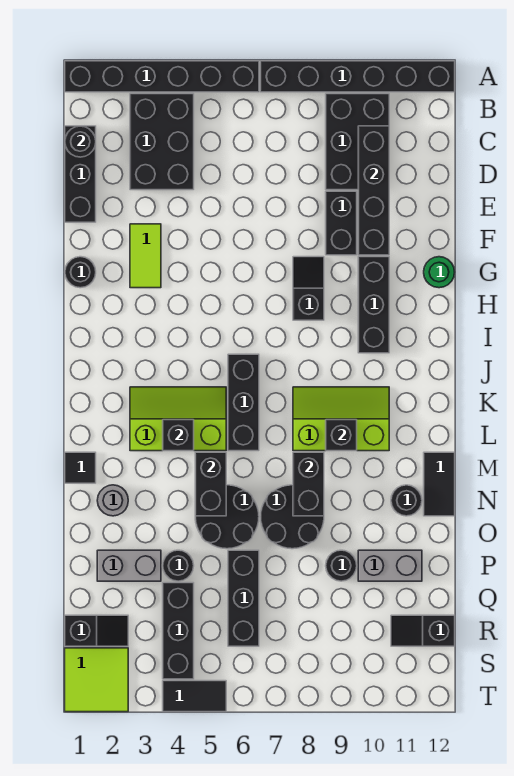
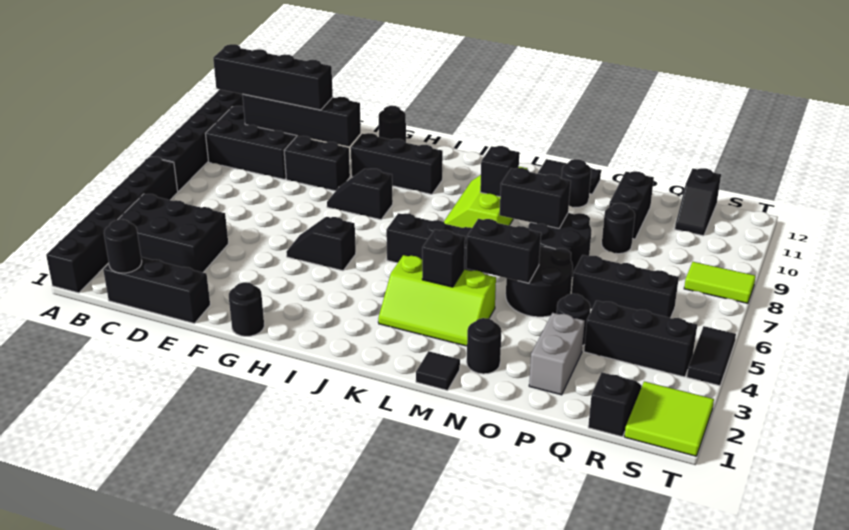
none -> black 1x4 brick [213,44,333,110]
lime 1x2 tile [130,224,161,288] -> lime 1x2 tile moved to [684,262,756,303]
none -> black 1x2 slope [286,217,356,271]
green 1x1 round brick [424,257,455,288] -> black 1x1 round brick [379,106,406,143]
lime 2x3 slope [130,387,226,451] -> lime 2x3 slope turned to [378,255,496,346]
grey 1x1 round brick [97,485,128,516] -> black 1x1 round brick [467,318,502,374]
grey 1x2 brick [358,550,422,581] -> black 1x2 brick [609,171,654,239]

